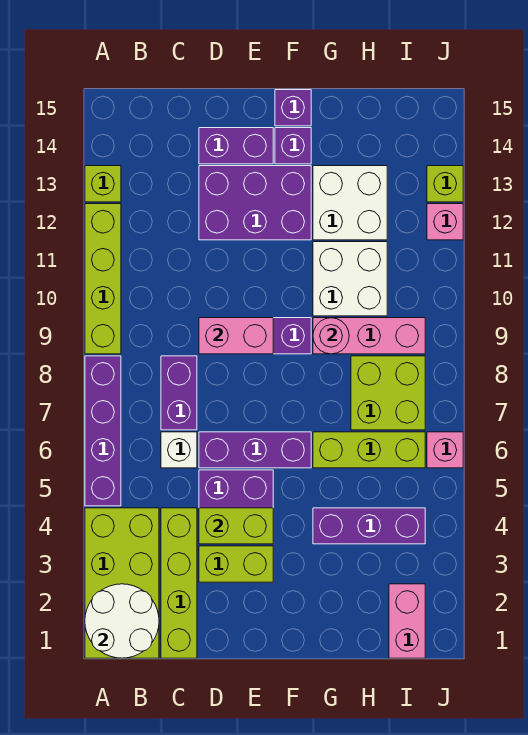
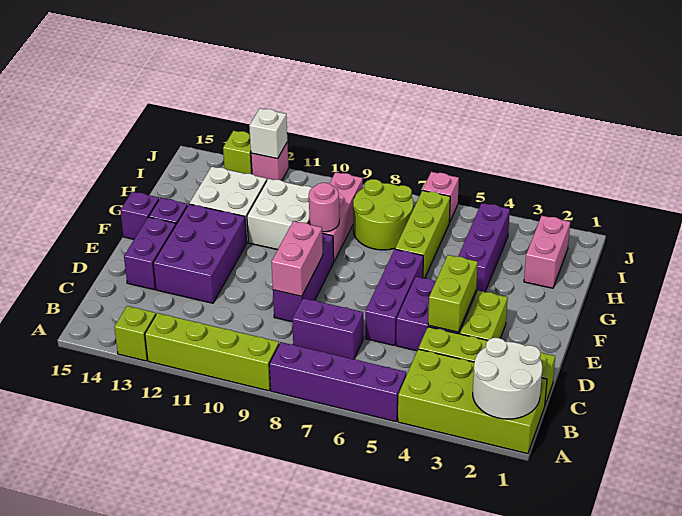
white 1x1 brick [161,432,197,468] -> white 1x1 brick moved to [249,108,287,159]
lime 2x2 brick [351,356,425,430] -> lime 2x2 round brick [353,179,413,250]
pink 1x2 brick [389,584,425,658] -> pink 1x2 brick turned to [524,216,570,288]

